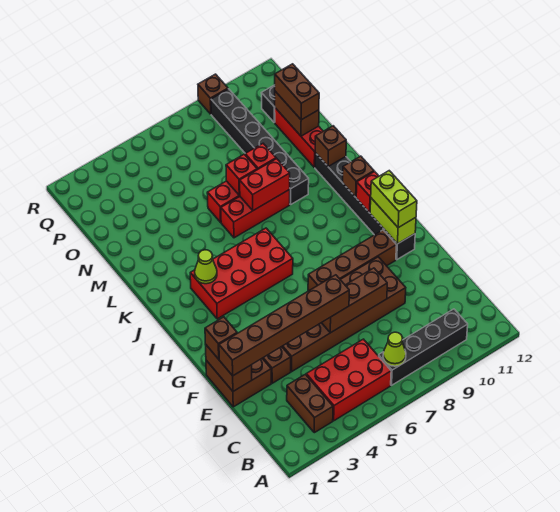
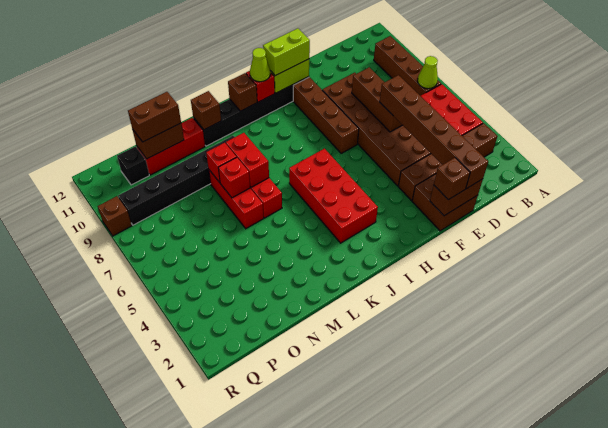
black 1x4 brick [379,309,468,385] -> brown 1x4 brick [374,36,441,96]
lime 1x1 cone [195,250,217,284] -> lime 1x1 cone moved to [250,48,270,82]

